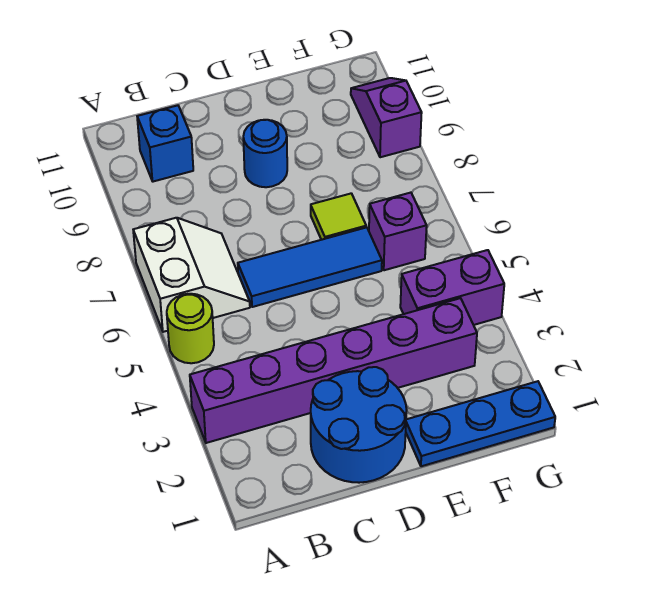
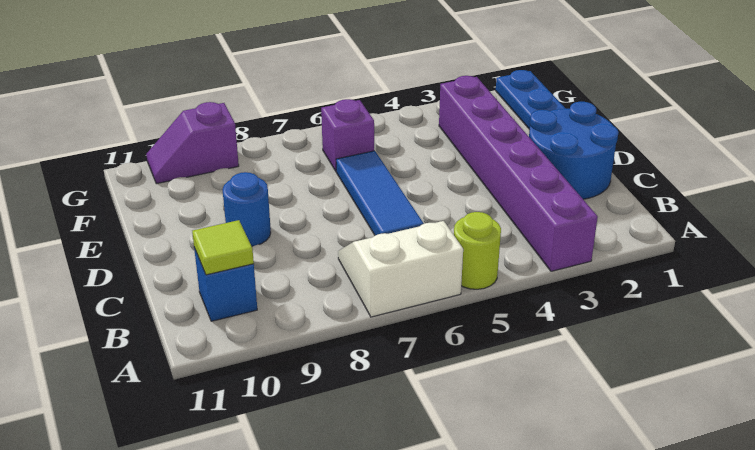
lime 1x1 tile [311,193,366,240] -> lime 1x1 tile moved to [192,220,254,275]
purple 1x2 brick [400,250,504,325] -> none

